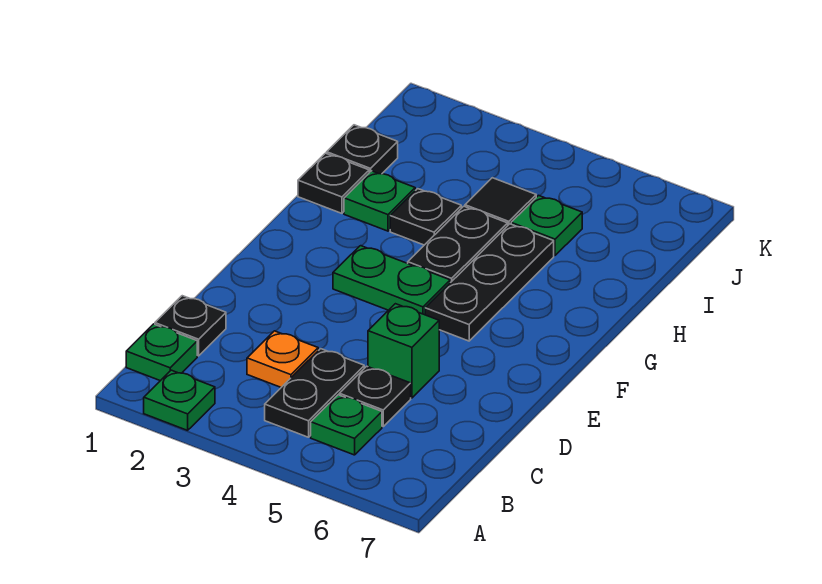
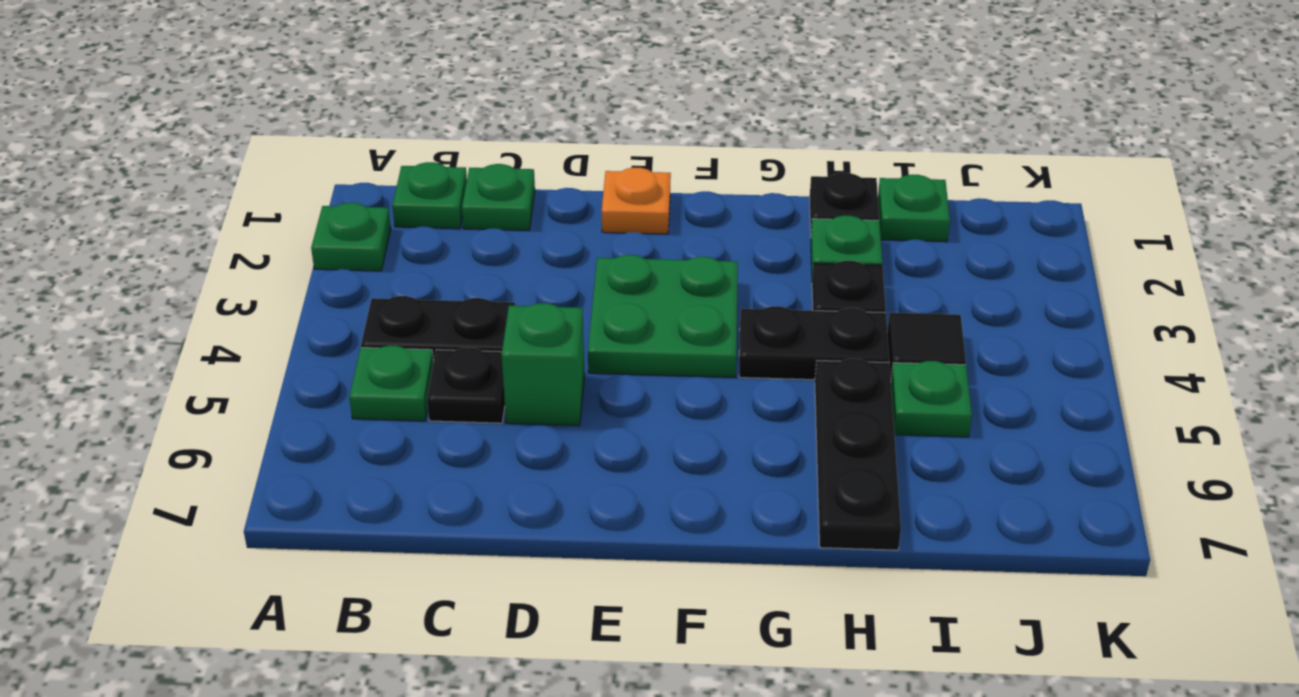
black 1x1 plate [155,296,226,356] -> green 1x1 plate [462,164,535,230]
orange 1x1 plate [247,331,318,387] -> orange 1x1 plate moved to [602,168,671,234]
green 1x2 plate [333,246,450,315] -> green 2x2 plate [588,255,738,377]
black 1x3 plate [425,224,554,341] -> black 1x3 plate turned to [815,359,901,550]
black 1x1 plate [327,125,398,174] -> green 1x1 plate [878,175,950,242]

